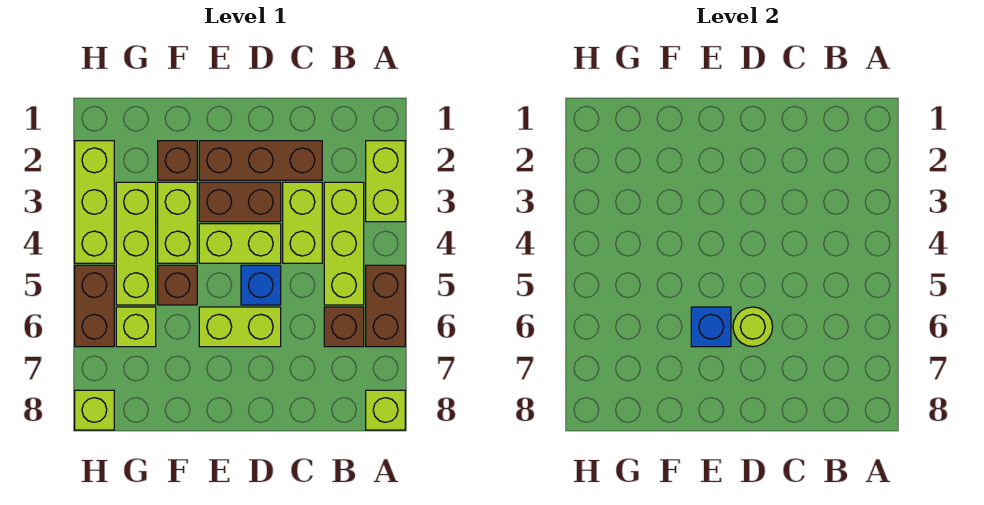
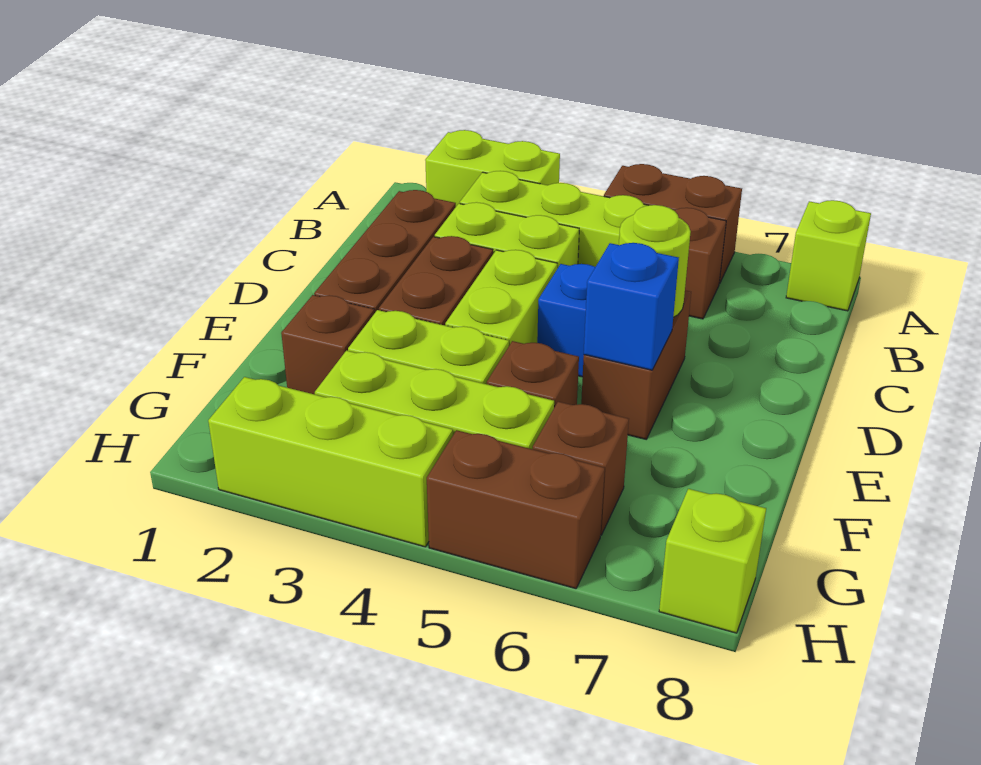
lime 1x2 brick [199,307,281,347] -> brown 1x2 brick [581,290,691,439]
lime 1x1 brick [116,307,156,347] -> brown 1x1 brick [533,402,629,535]

